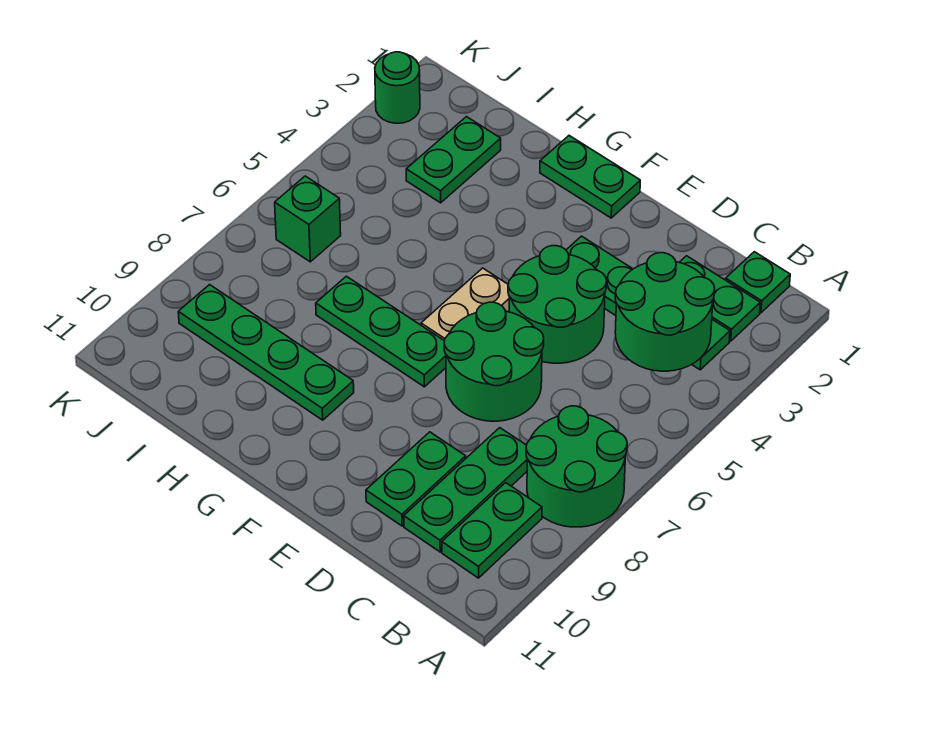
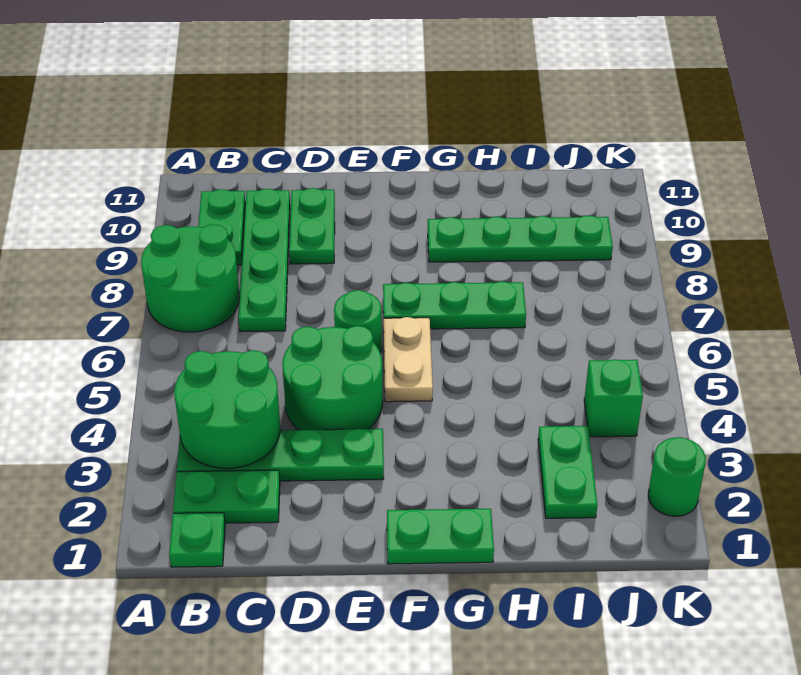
green 1x3 plate [404,428,527,552] -> green 1x4 plate [239,189,290,332]
green 2x2 round brick [444,302,544,421] -> green 1x1 round brick [334,290,382,353]
green 1x1 brick [275,176,341,262] -> green 1x1 brick moved to [584,359,643,437]

